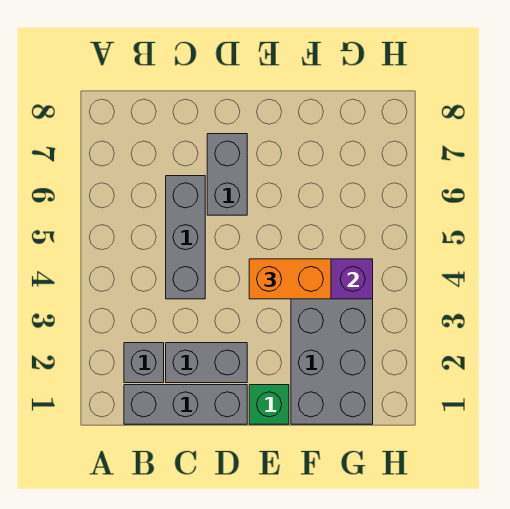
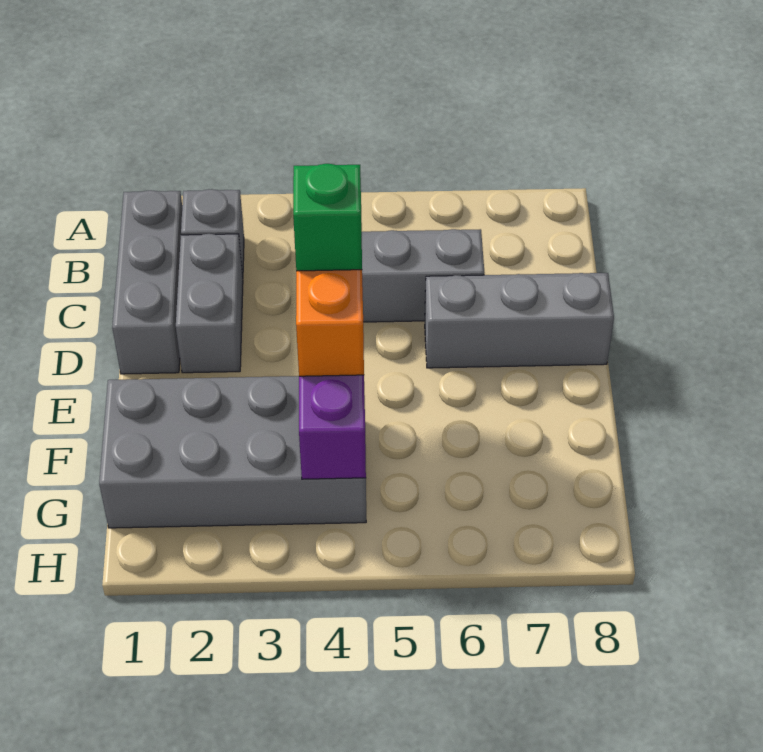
grey 1x2 brick [207,134,247,215] -> grey 1x3 brick [425,273,614,368]
green 1x1 brick [249,385,289,424] -> green 1x1 brick moved to [293,164,362,271]

